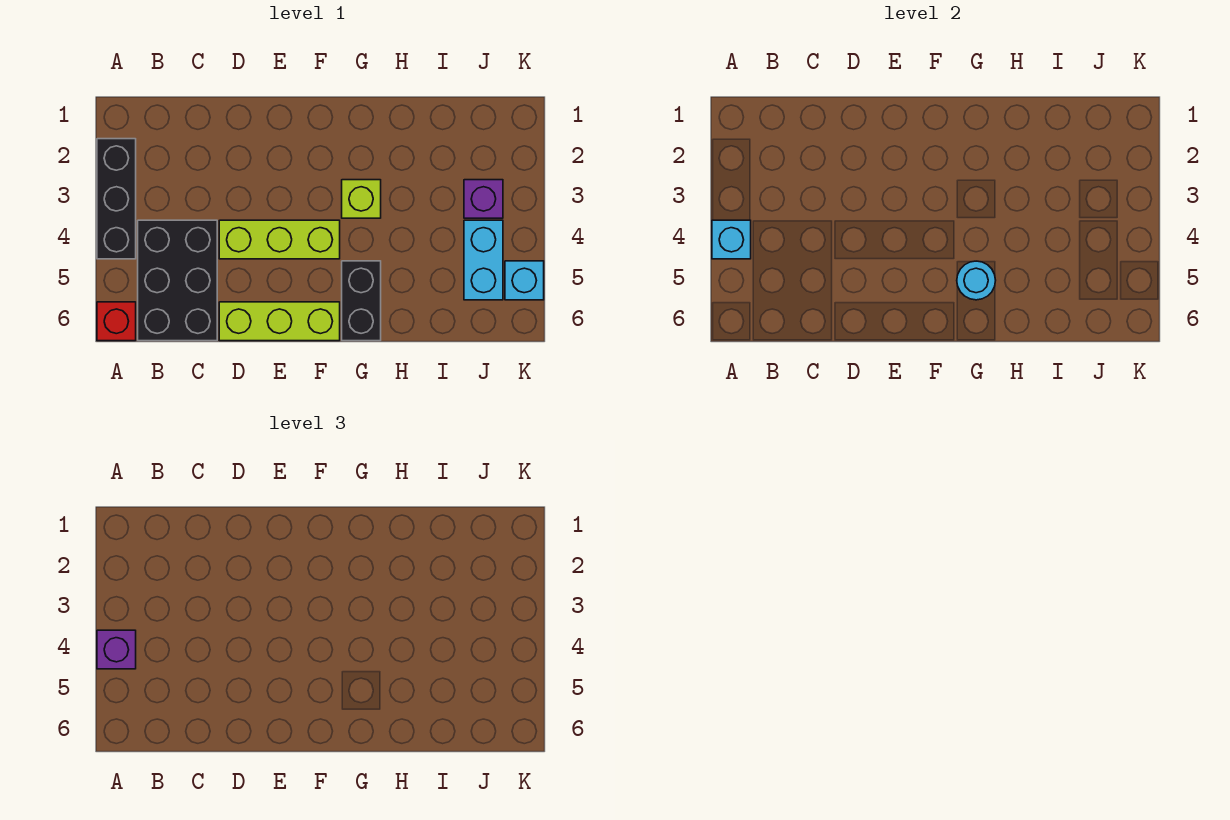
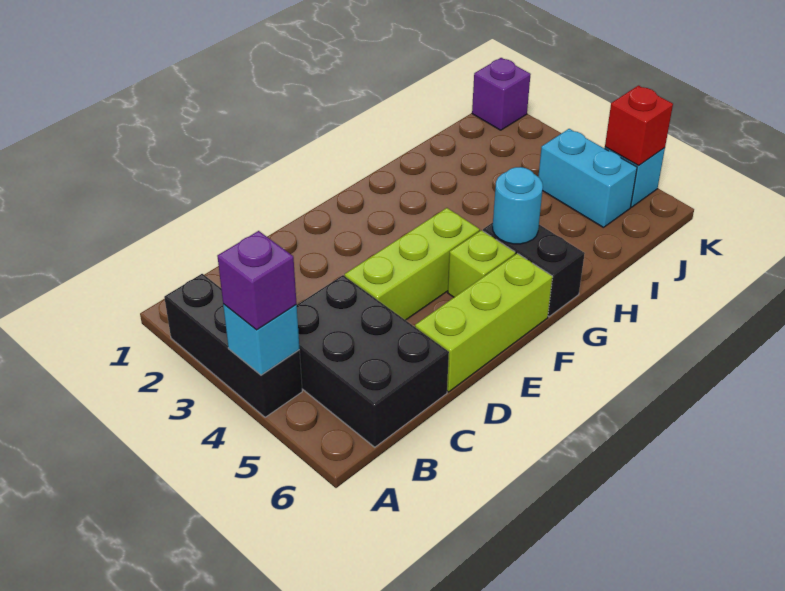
red 1x1 brick [97,302,136,341] -> red 1x1 brick moved to [605,86,673,165]
lime 1x1 brick [342,180,381,218] -> lime 1x1 brick moved to [448,230,515,297]
purple 1x1 brick [464,180,503,218] -> purple 1x1 brick moved to [472,58,531,130]

